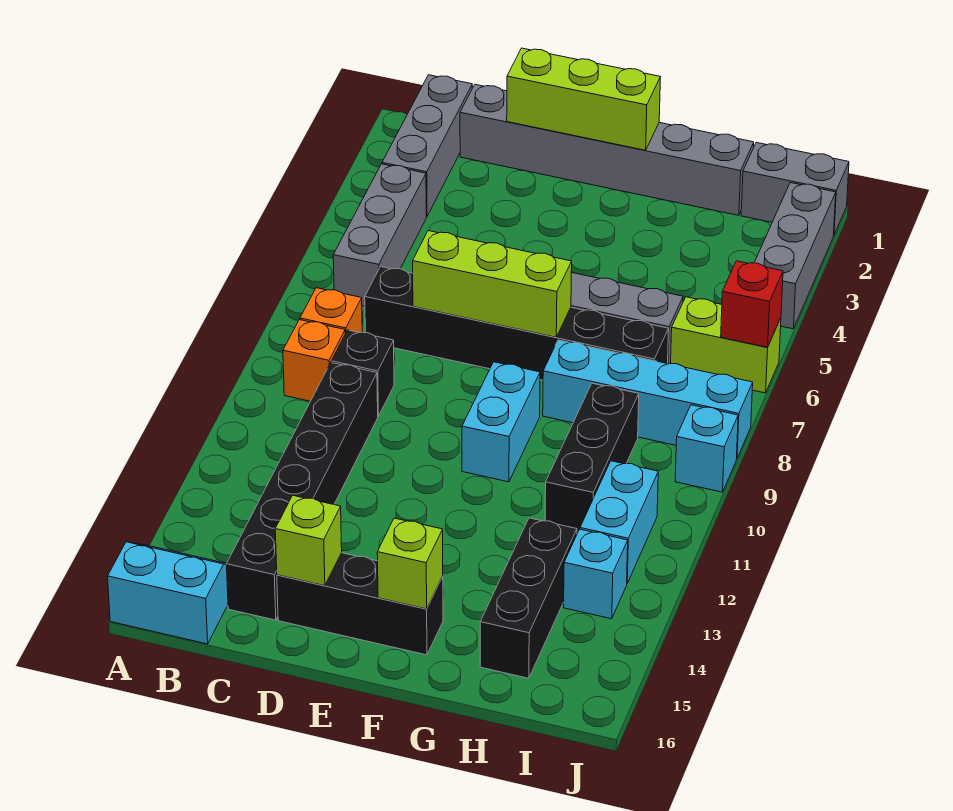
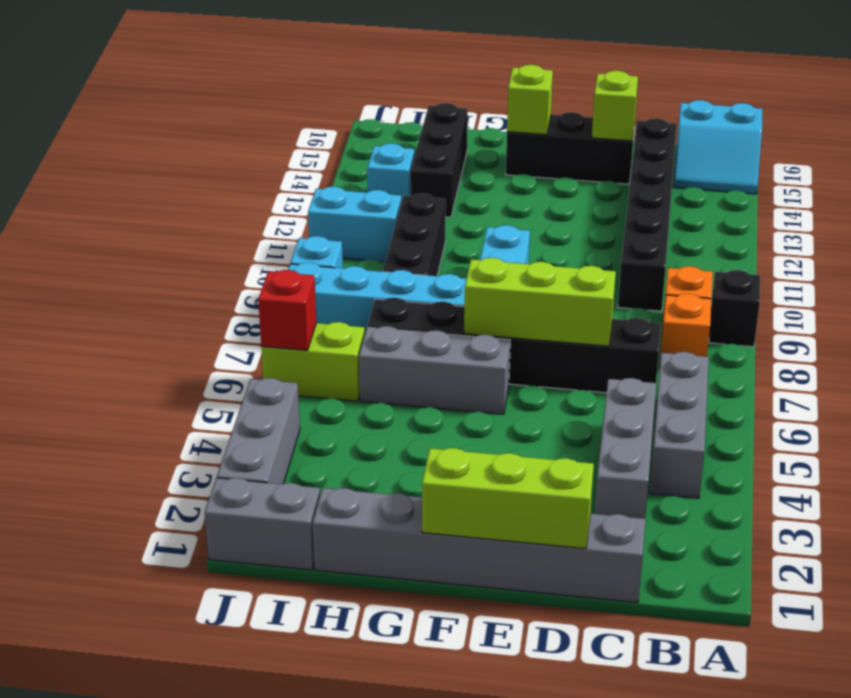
grey 1x3 brick [382,75,472,217] -> grey 1x3 brick moved to [595,378,656,519]
black 1x1 brick [331,330,394,416] -> black 1x1 brick moved to [709,270,760,347]
cyan 1x2 brick [580,461,658,583] -> cyan 1x2 brick turned to [308,187,402,262]

